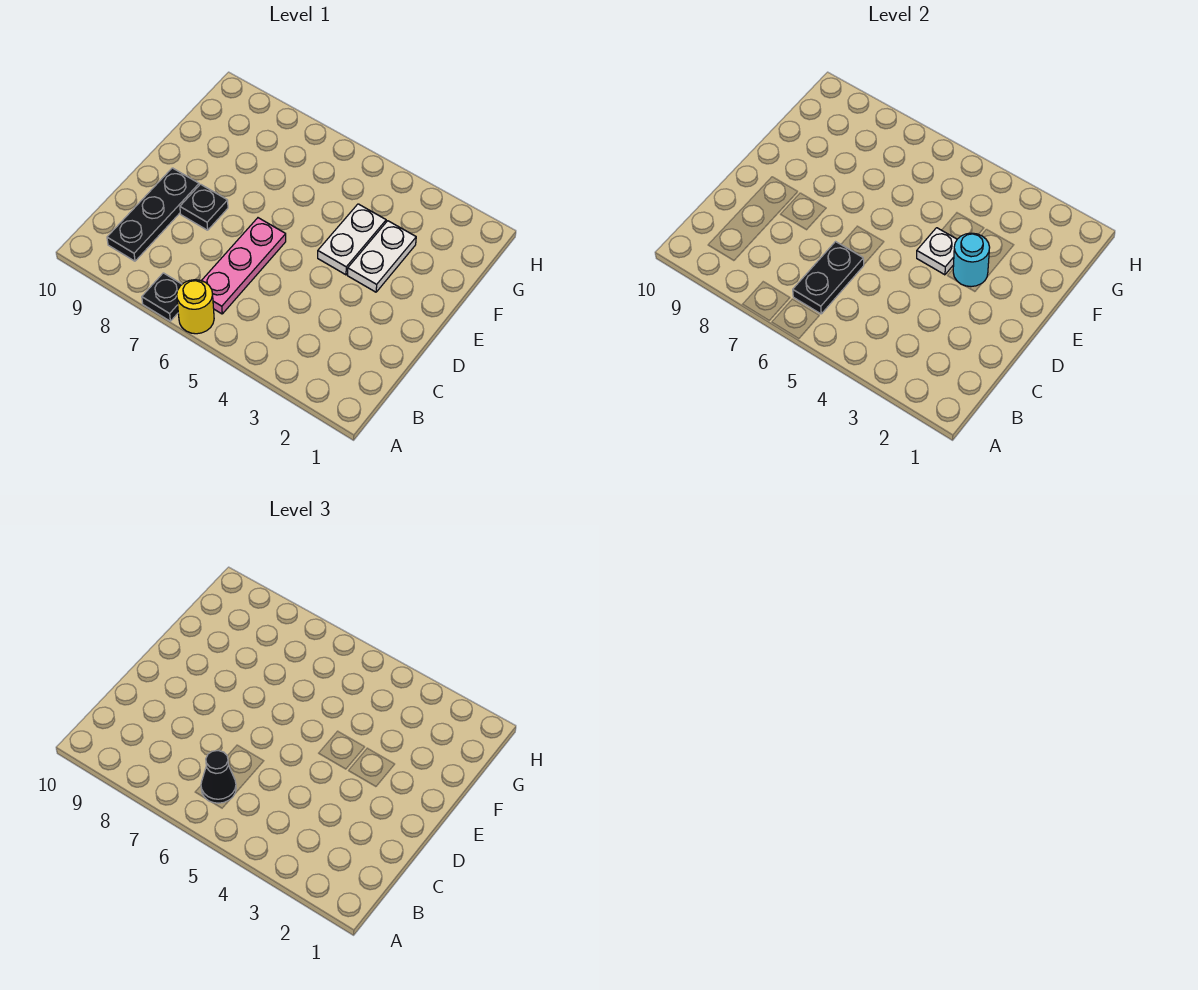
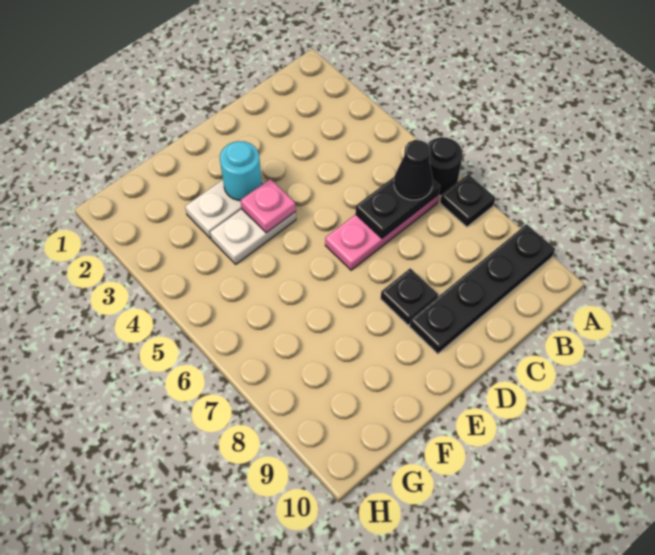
yellow 1x1 round brick [177,280,214,334] -> black 1x1 round brick [427,137,463,196]
black 1x3 plate [107,168,199,261] -> black 1x4 plate [410,224,555,354]
white 1x1 plate [917,228,957,275] -> pink 1x1 plate [240,179,296,233]

